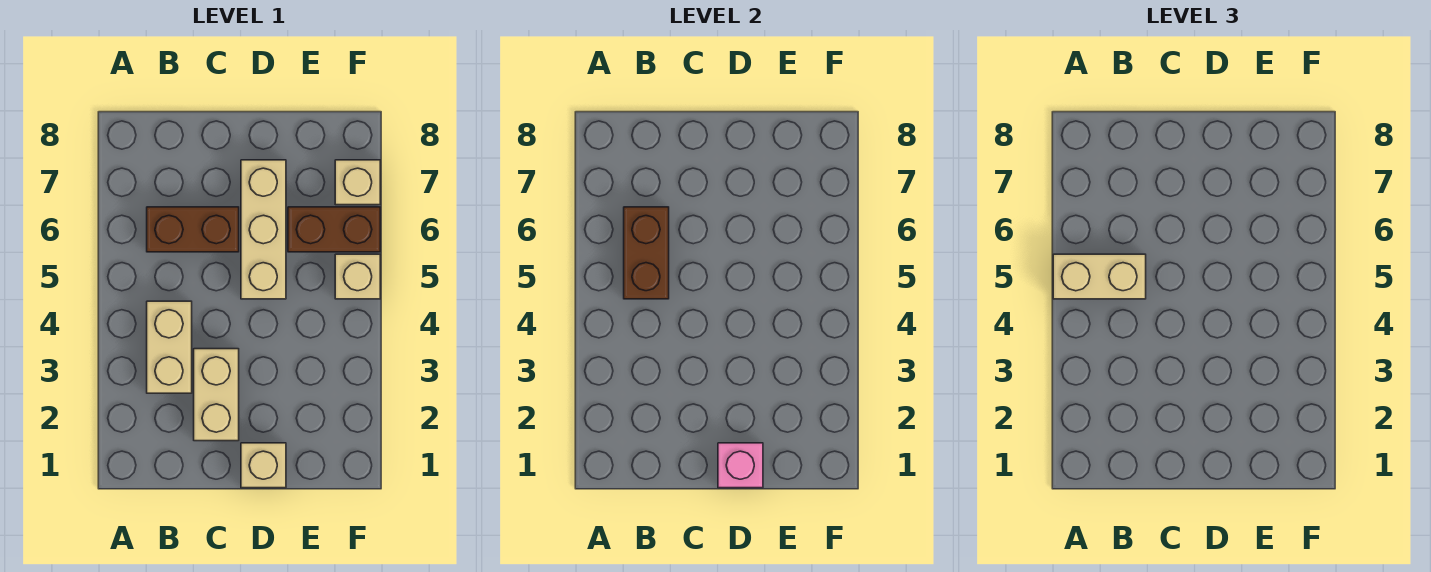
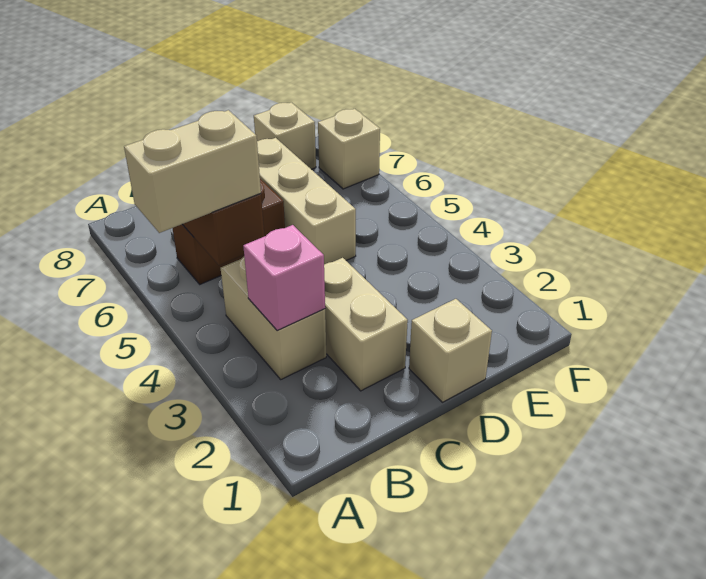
pink 1x1 brick [718,443,763,488] -> pink 1x1 brick moved to [243,225,325,331]
brown 1x2 brick [288,207,380,252] -> none
tan 1x1 brick [335,254,380,299] -> tan 1x1 brick moved to [254,102,316,169]

